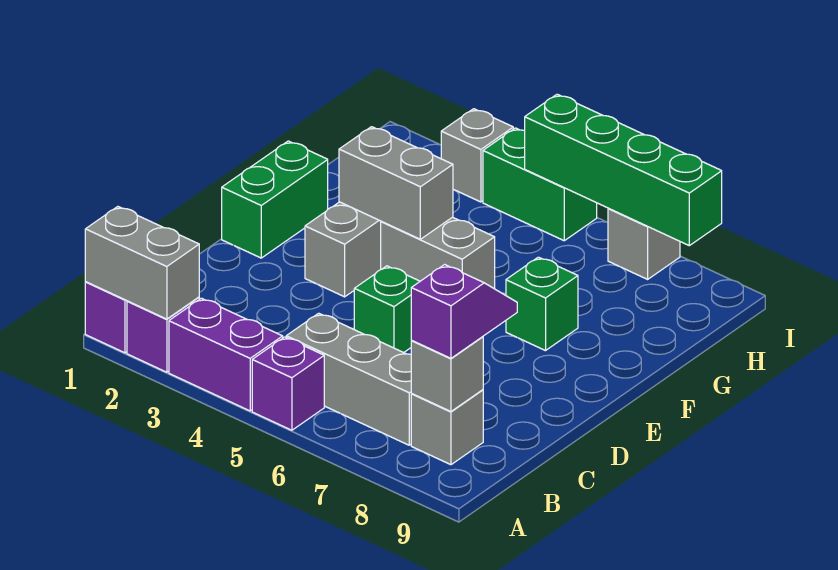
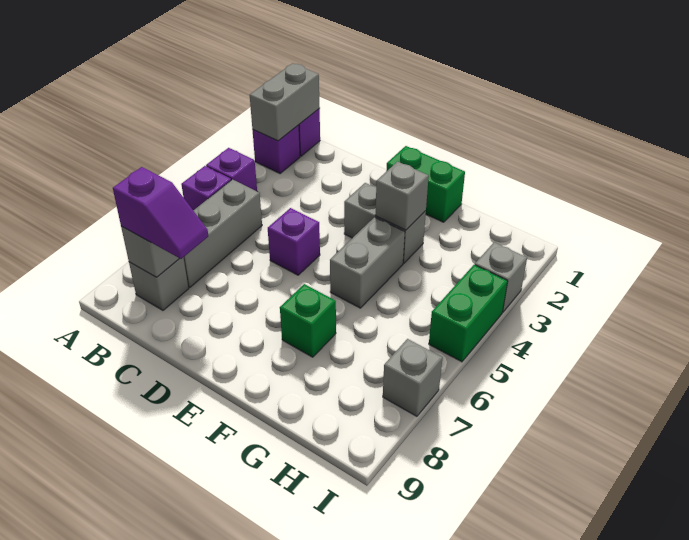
purple 1x2 brick [169,298,283,411] -> purple 1x1 brick [206,148,257,191]
green 1x1 brick [354,266,420,353] -> purple 1x1 brick [268,208,320,275]
grey 1x2 brick [339,127,453,239] -> grey 1x1 brick [375,162,429,230]
green 1x4 brick [525,94,722,246] -> none

